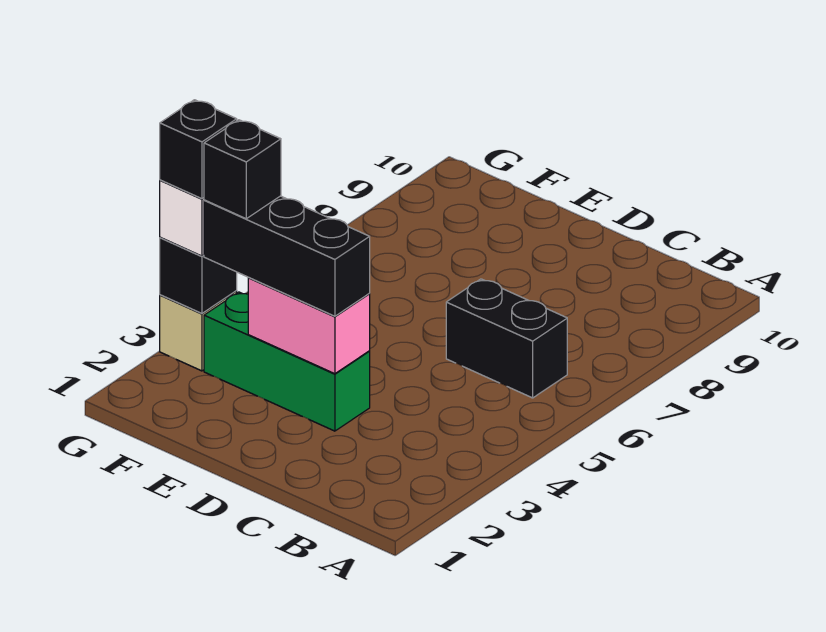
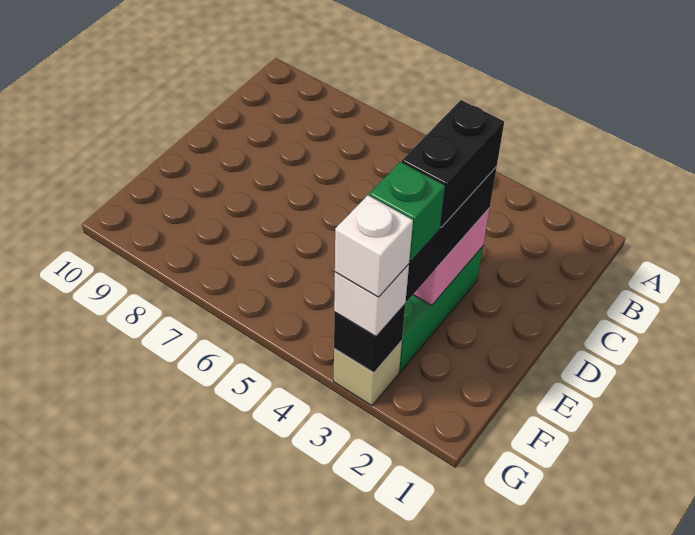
black 1x2 brick [446,279,567,398] -> black 1x2 brick moved to [402,100,504,227]
black 1x1 brick [204,120,281,219] -> green 1x1 brick [369,162,445,261]
black 1x1 brick [160,100,237,199] -> white 1x1 brick [335,195,413,297]

